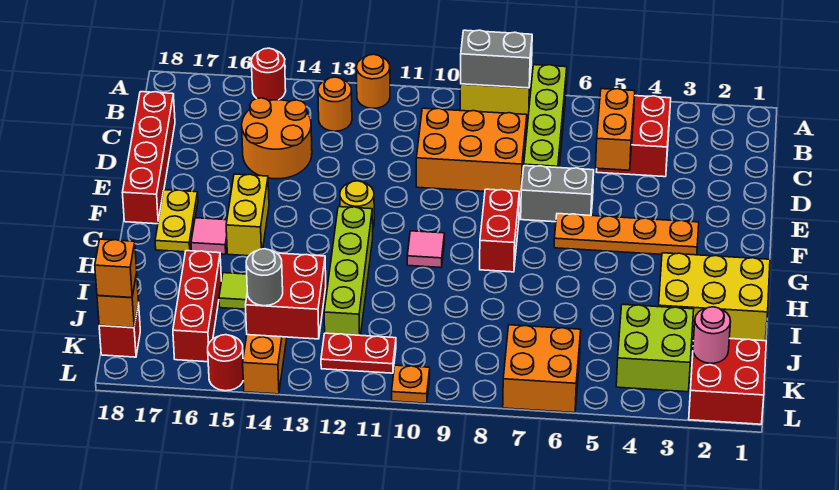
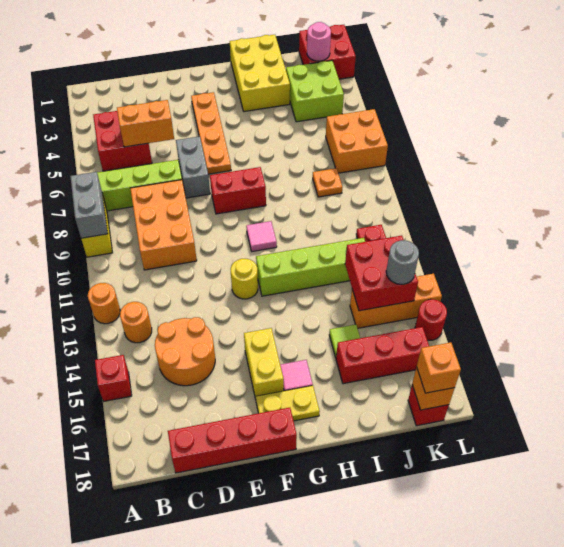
red 1x1 round brick [251,48,286,101] -> red 1x1 brick [95,355,132,401]
yellow 1x2 brick [226,174,269,256] -> yellow 1x2 brick turned to [244,328,284,399]
orange 1x1 plate [392,365,430,403] -> orange 1x1 plate moved to [313,168,342,197]

